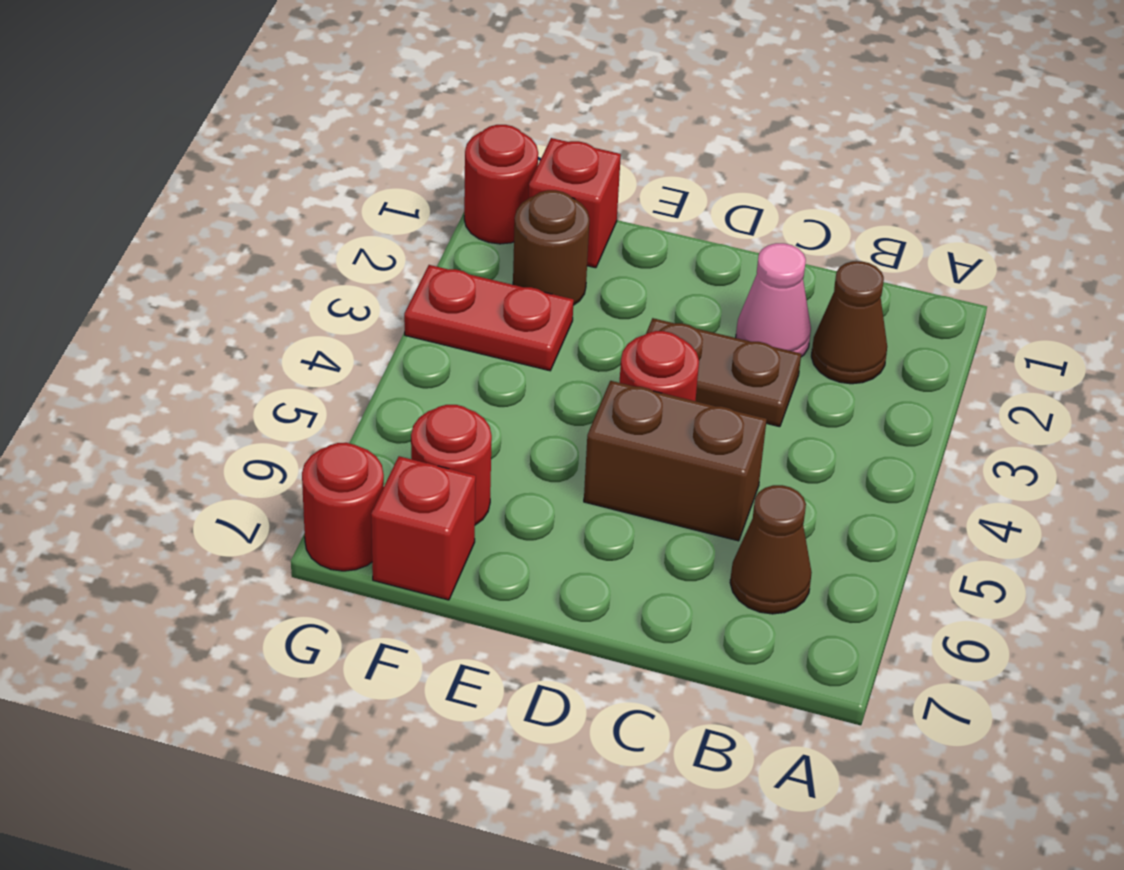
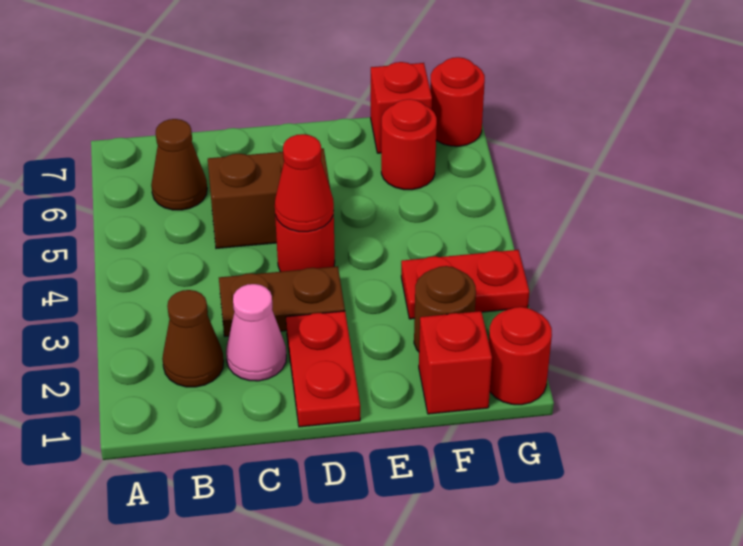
none -> red 1x2 plate [286,311,360,427]
none -> red 1x1 cone [275,134,334,232]

